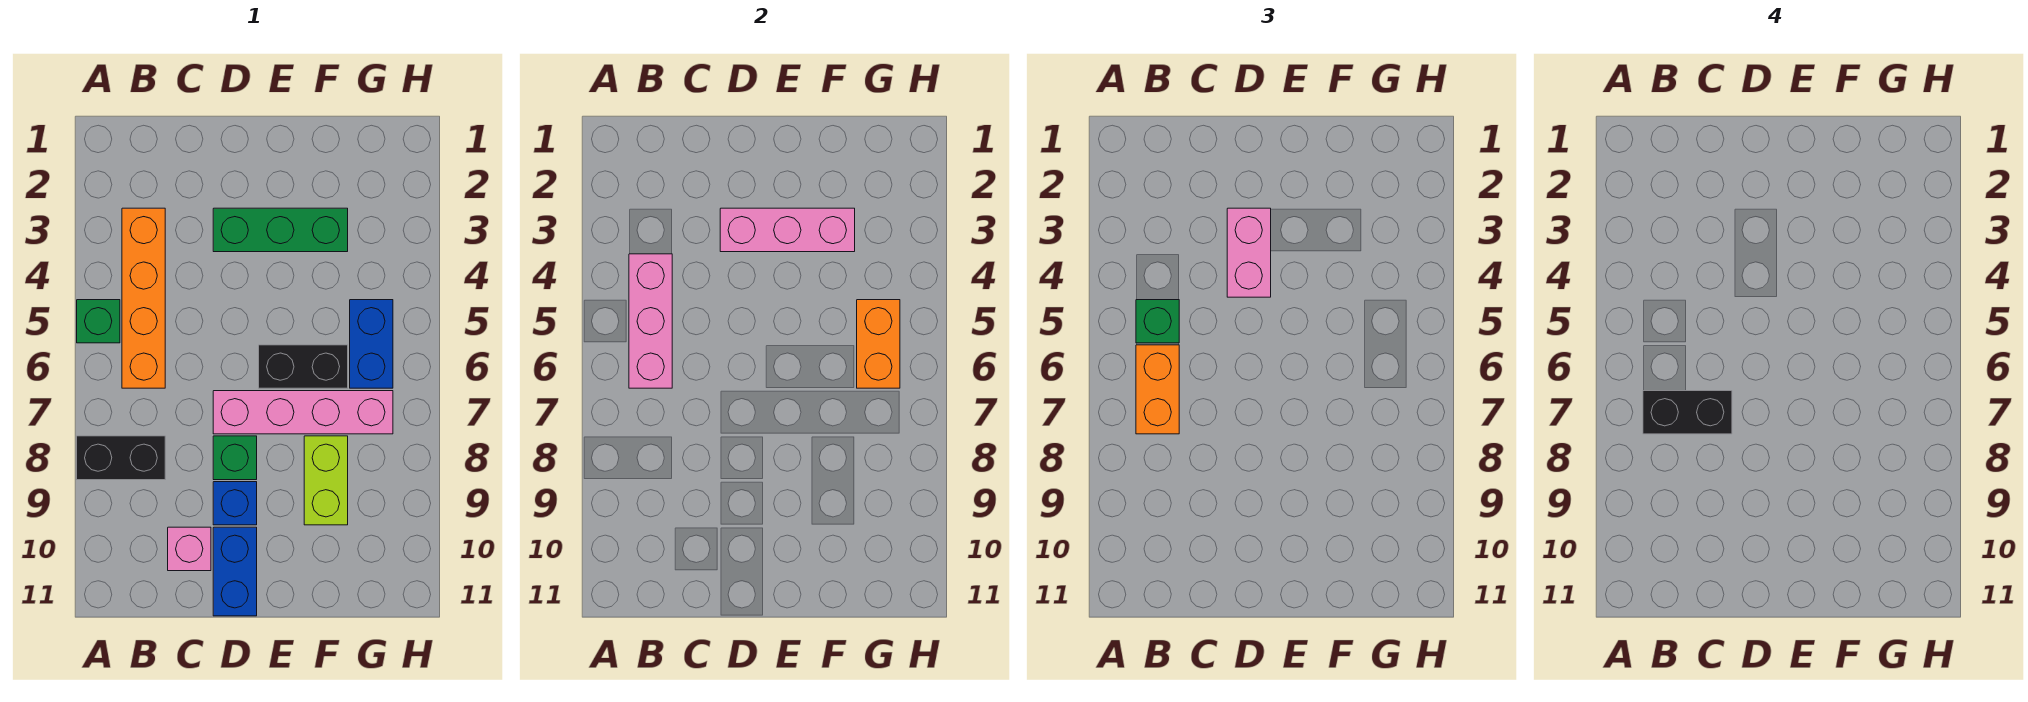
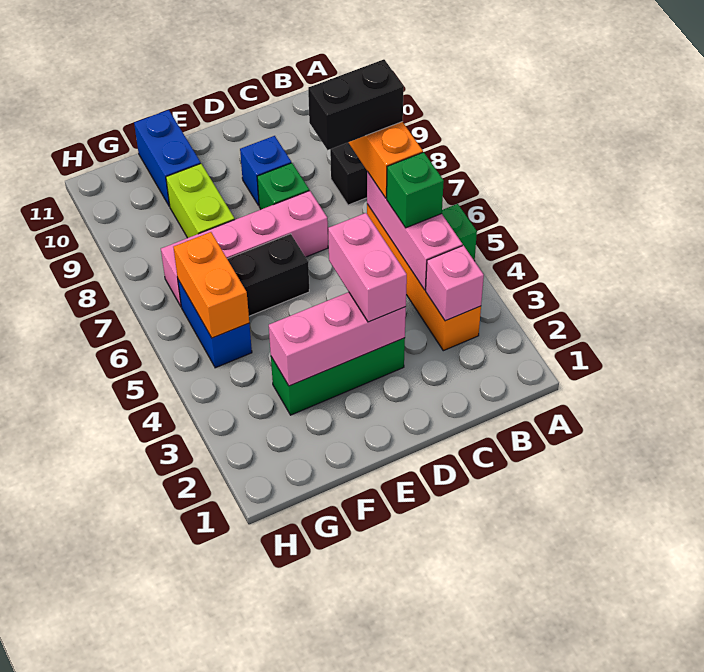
pink 1x1 brick [168,527,211,571] -> pink 1x1 brick moved to [426,245,484,321]
blue 1x2 brick [213,527,257,616] -> blue 1x2 brick moved to [134,110,201,206]

